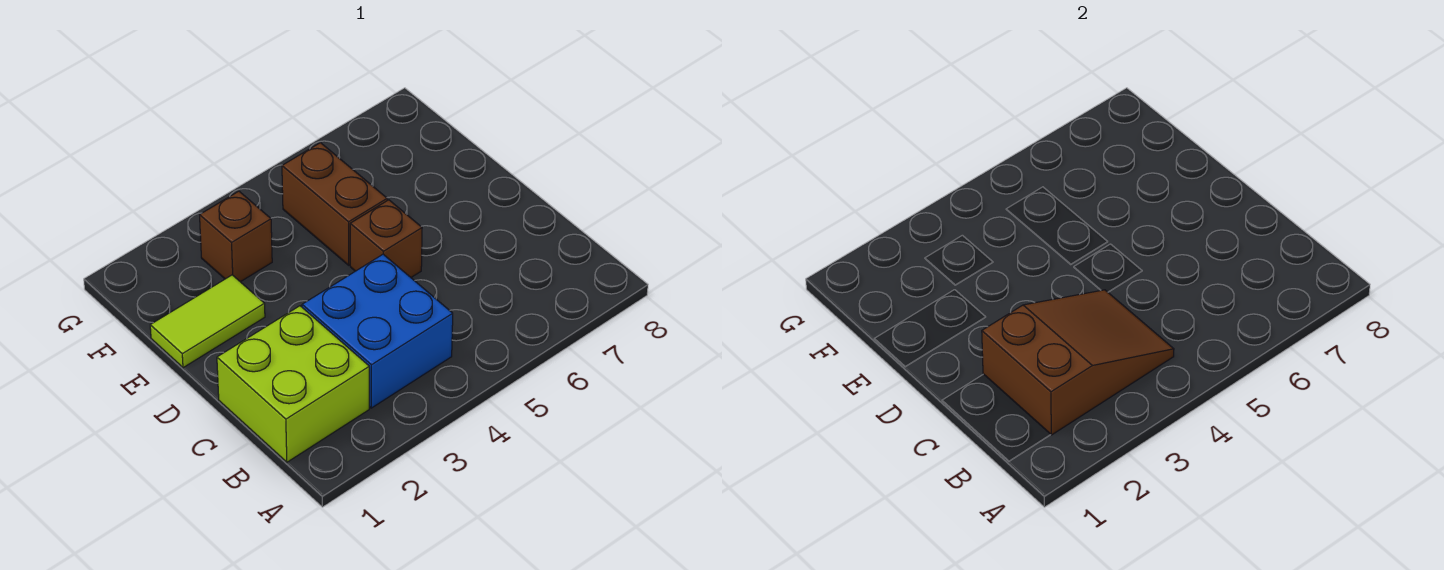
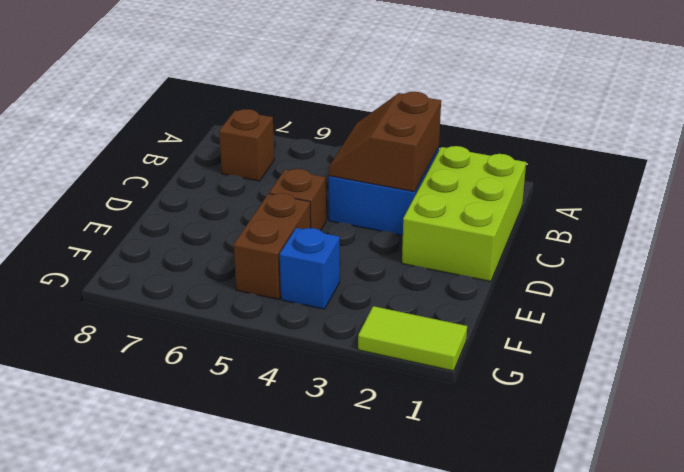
lime 2x2 brick [217,306,369,462] -> lime 2x3 brick [402,146,526,281]
brown 2x3 slope [982,290,1174,435] -> brown 2x2 slope [328,92,441,192]
lime 1x2 tile [150,275,265,368] -> lime 1x2 tile moved to [358,306,467,371]
brown 1x1 brick [200,191,272,282] -> brown 1x1 brick moved to [219,109,274,181]
none -> blue 1x1 brick [280,228,340,309]

